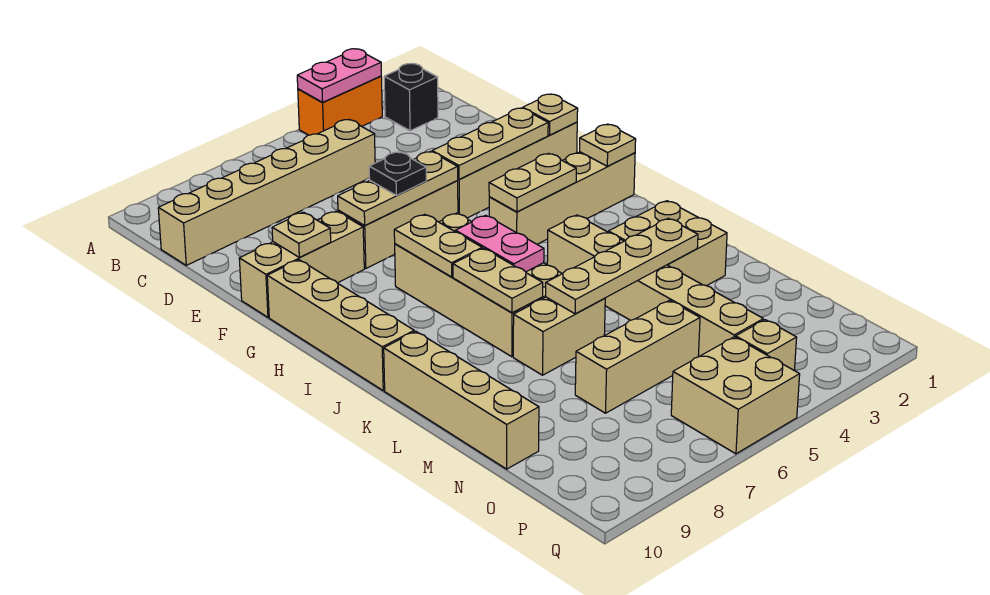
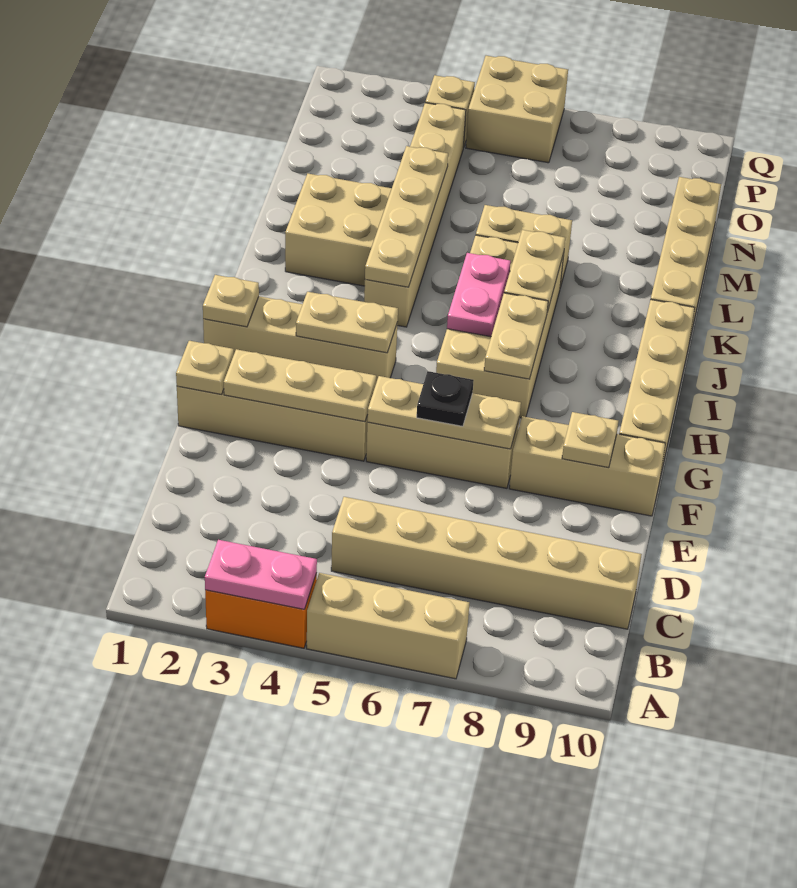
black 1x1 brick [384,64,438,131] -> none
tan 1x4 plate [546,218,698,314] -> tan 1x4 plate turned to [365,146,448,287]
tan 1x3 brick [575,300,700,413] -> tan 1x3 brick moved to [307,573,469,679]

